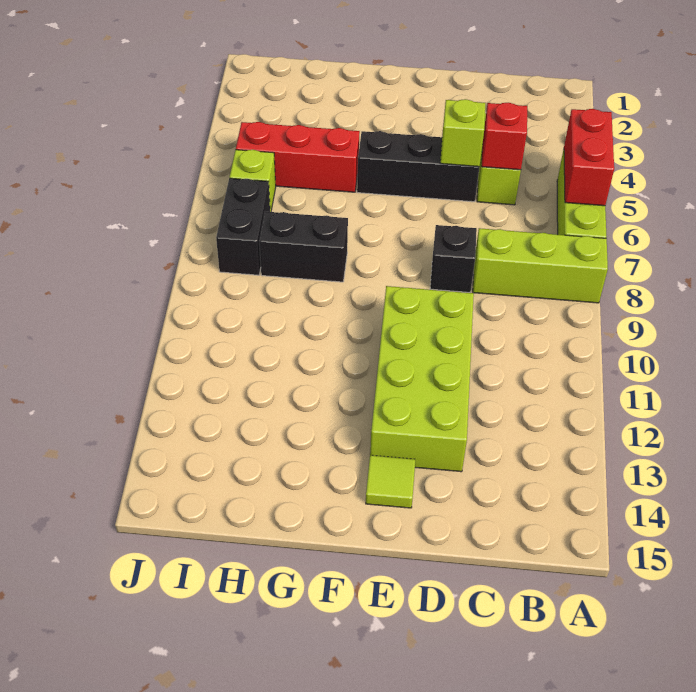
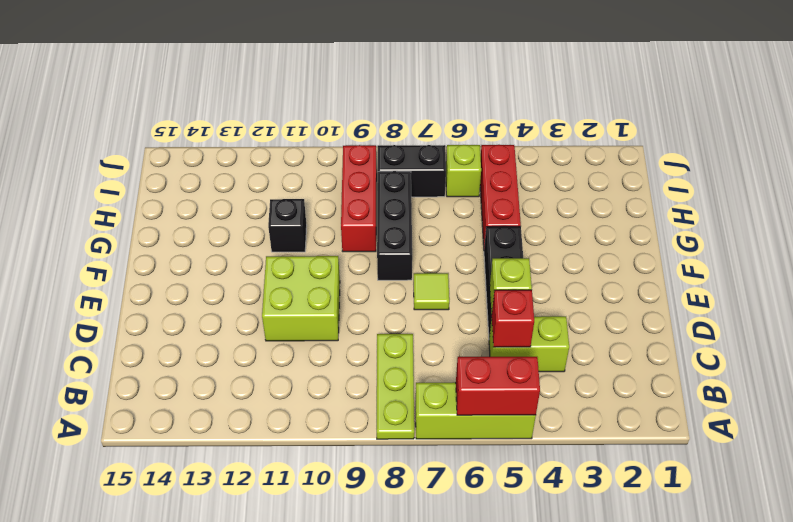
lime 1x3 brick [473,228,608,303] -> lime 1x3 plate [377,334,414,439]
black 1x1 brick [430,225,477,292] -> black 1x1 brick moved to [268,199,307,252]
lime 2x4 brick [370,286,474,472] -> lime 2x2 brick [262,256,340,341]
lime 1x1 tile [366,455,415,508] -> lime 1x1 tile moved to [414,273,449,310]
black 1x2 brick [259,211,348,282] -> black 1x3 brick [377,171,412,280]
none -> red 1x3 brick [341,145,377,252]

